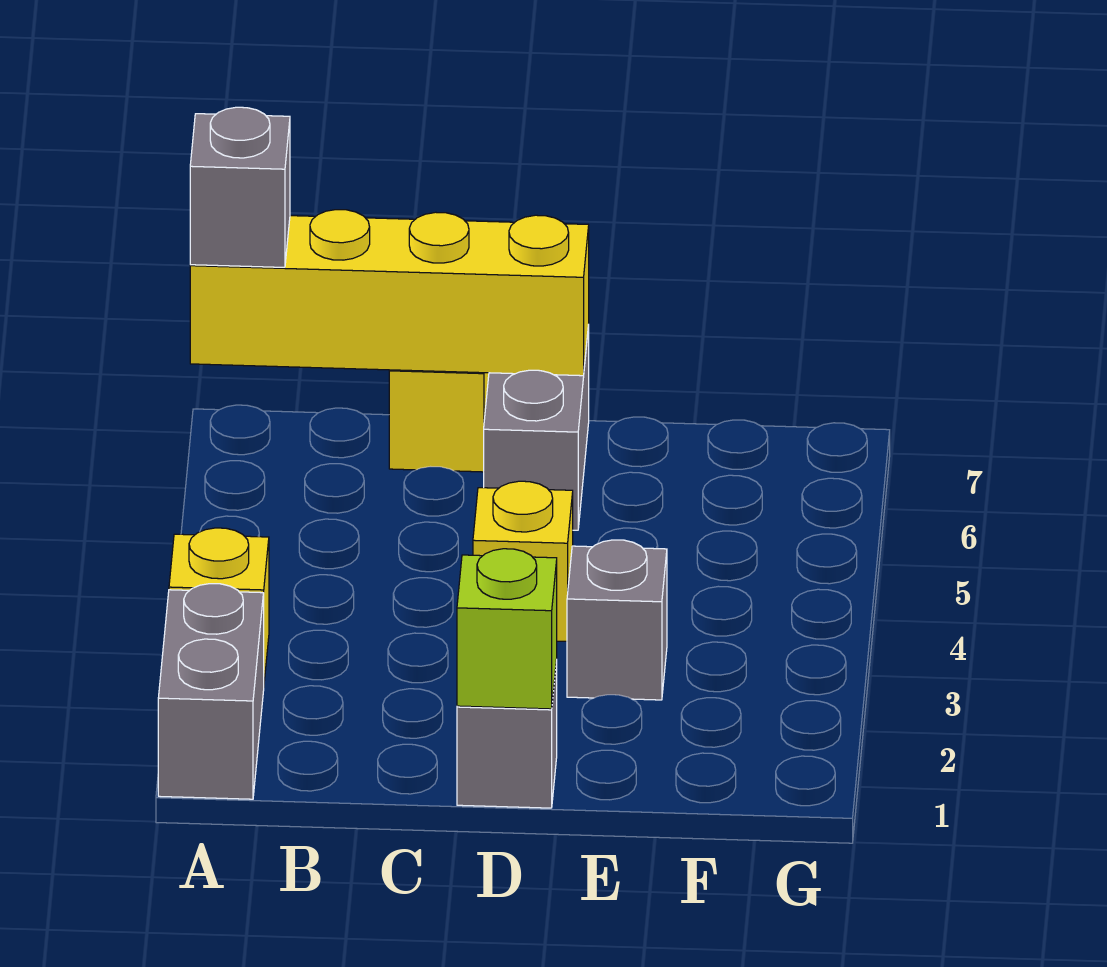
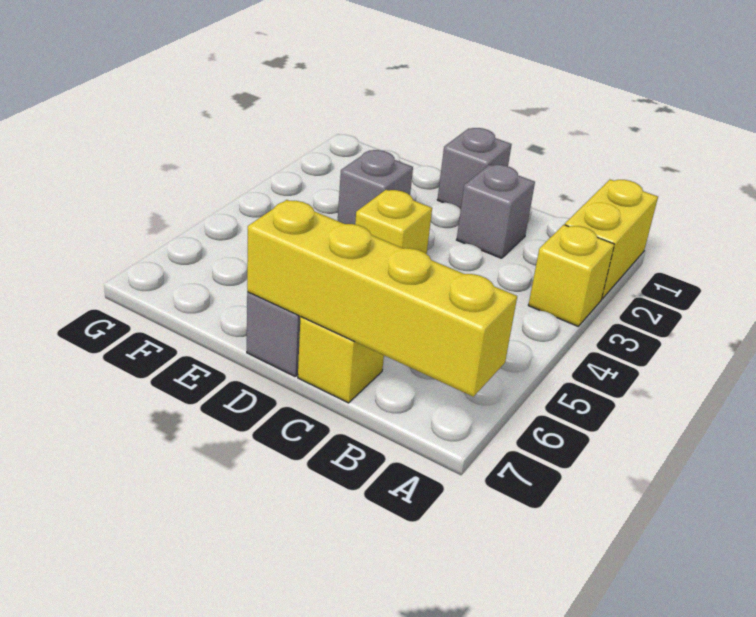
grey 1x2 brick [158,584,264,799] -> yellow 1x2 brick [565,179,658,299]
grey 1x1 brick [190,107,290,267] -> grey 1x1 brick moved to [457,165,535,258]
lime 1x1 brick [457,549,557,709] -> none

